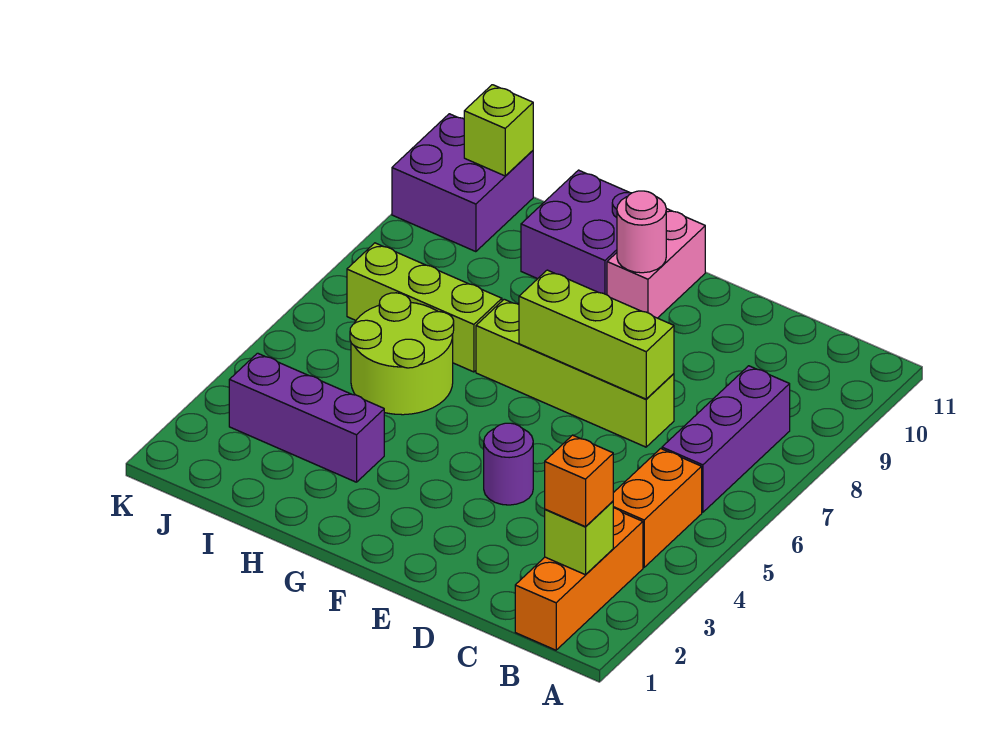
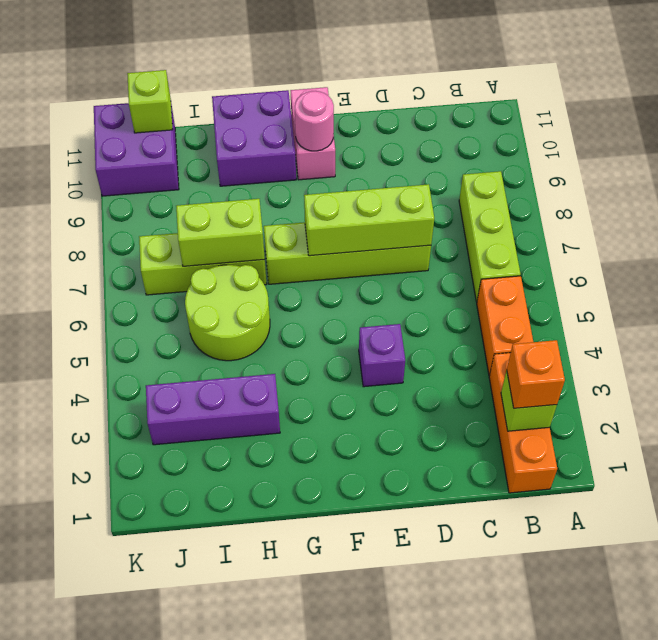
purple 1x3 brick [662,366,790,512] -> lime 1x3 brick [459,171,521,302]
purple 1x1 round brick [484,423,533,505] -> purple 1x1 brick [359,324,405,387]
none -> lime 1x2 brick [176,199,265,266]

